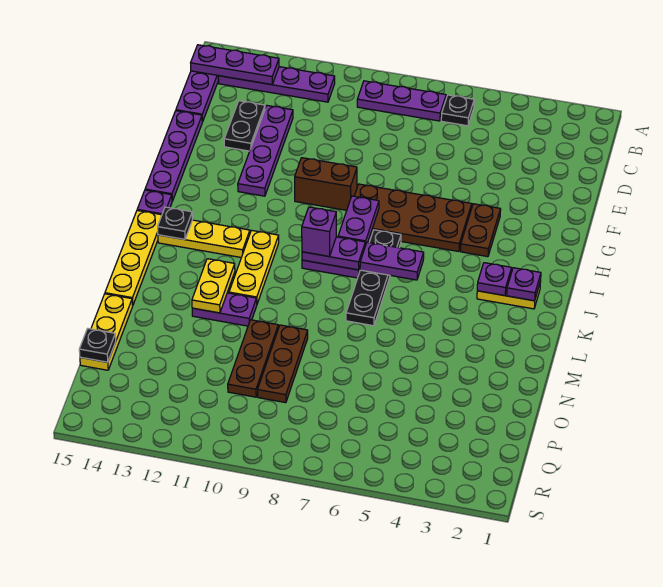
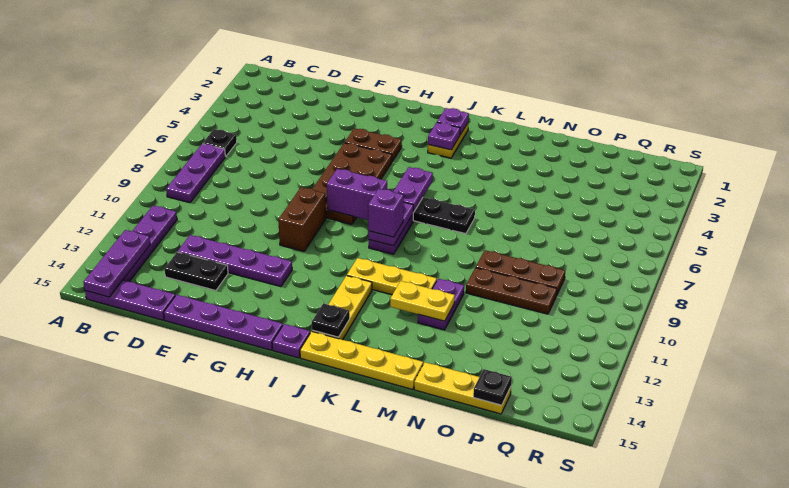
purple 1x2 plate [338,196,379,246] -> purple 1x2 brick [327,169,387,220]

